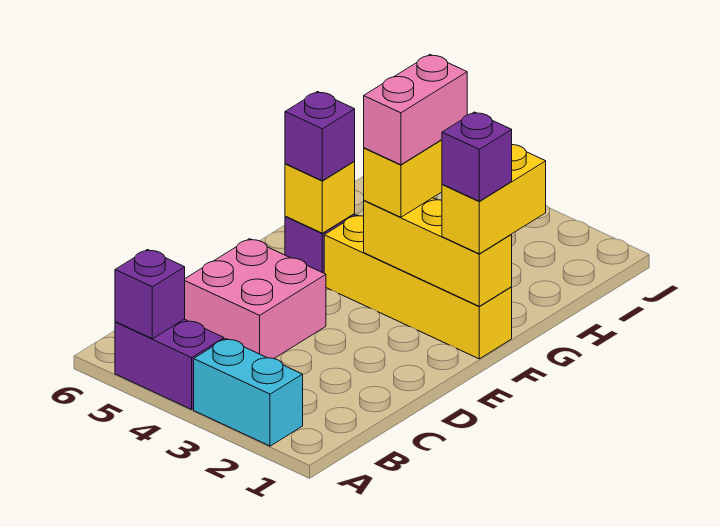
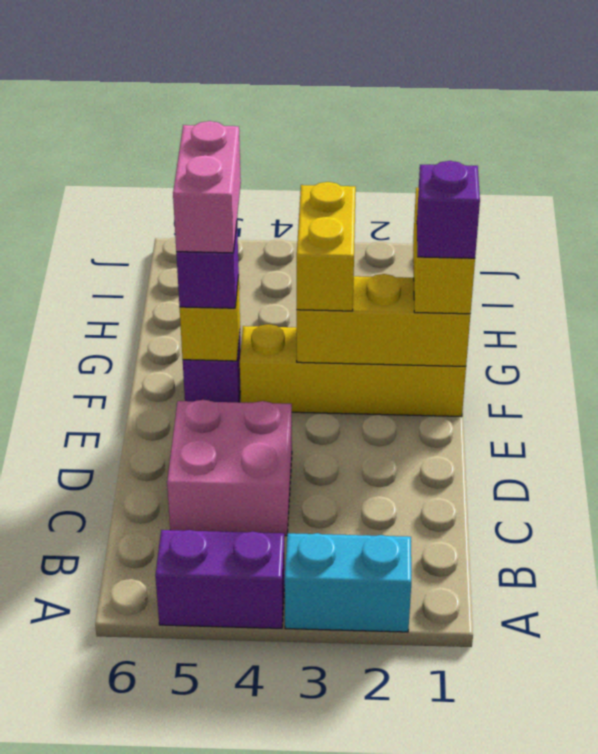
purple 1x1 brick [115,250,185,339] -> none
pink 1x2 brick [364,55,467,165] -> pink 1x2 brick moved to [173,121,241,253]

